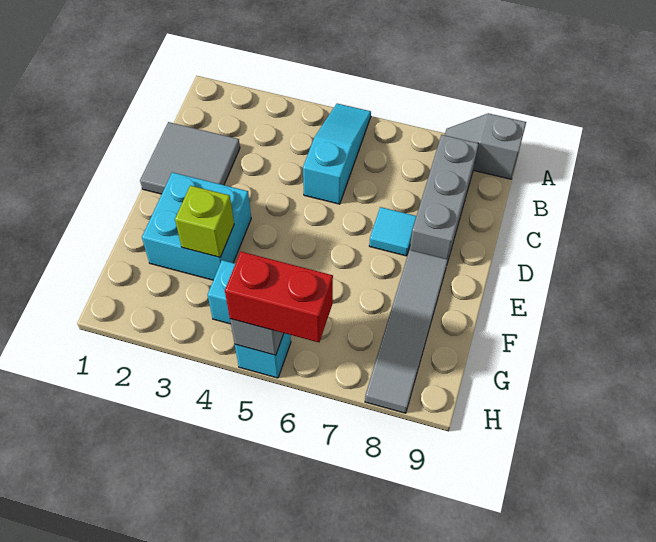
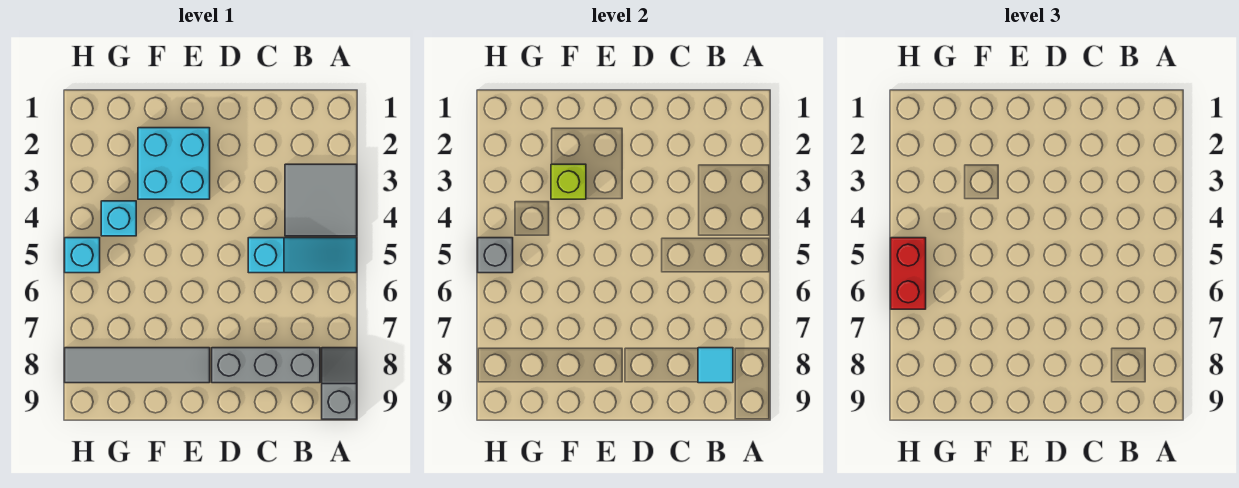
grey 2x2 tile [140,122,240,194] -> grey 2x2 tile moved to [285,164,357,236]
cyan 1x1 tile [369,207,416,256] -> cyan 1x1 tile moved to [698,348,733,383]

